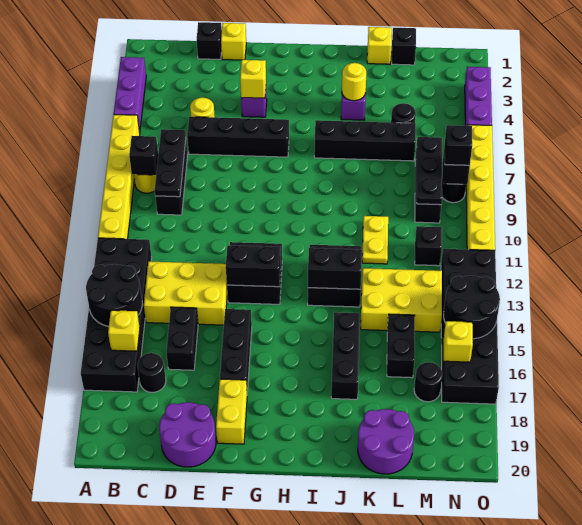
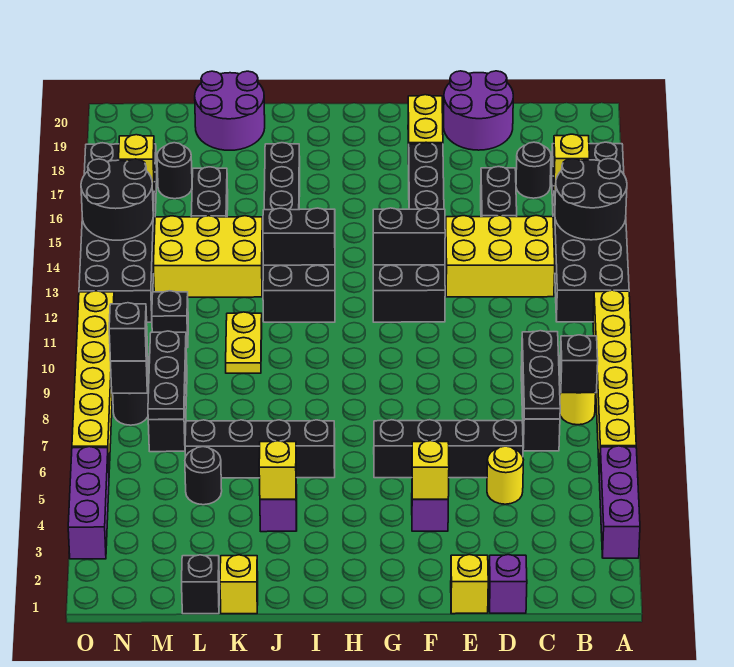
black 1x1 brick [197,22,222,59] -> purple 1x1 brick [489,555,527,613]
yellow 1x1 round brick [342,63,366,101] -> yellow 1x1 brick [259,441,296,499]

